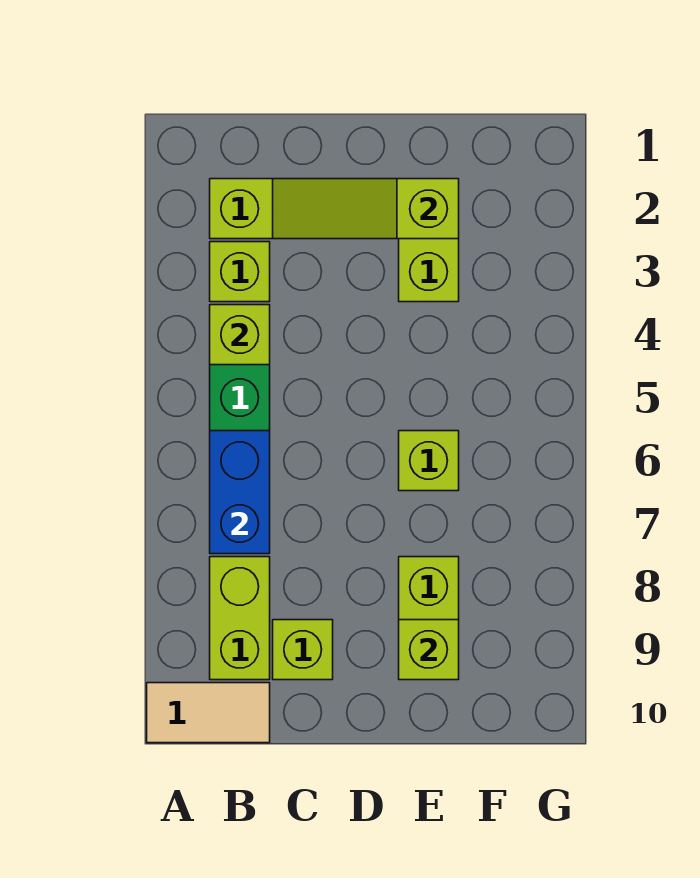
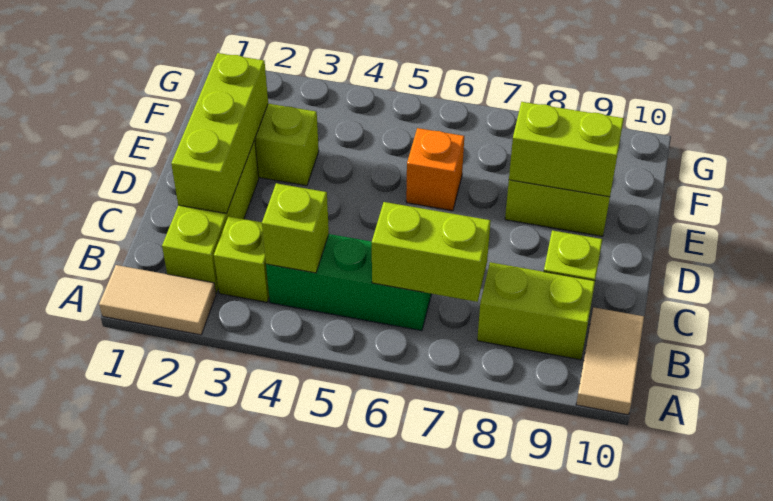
none -> tan 1x2 tile [99,265,216,335]
blue 1x2 brick [210,431,270,554] -> lime 1x2 brick [372,202,491,302]
lime 1x3 slope [273,179,459,239] -> lime 1x3 brick [171,53,268,214]
lime 1x1 brick [399,431,459,491] -> orange 1x1 brick [406,128,464,211]
lime 1x1 brick [399,620,459,680] -> lime 1x2 brick [509,102,624,197]

